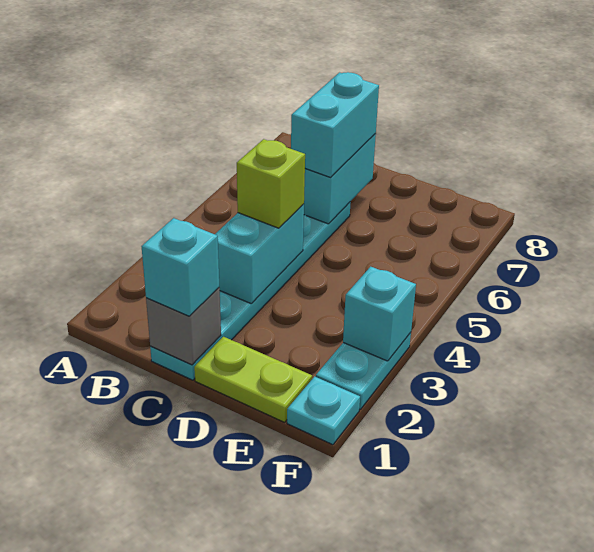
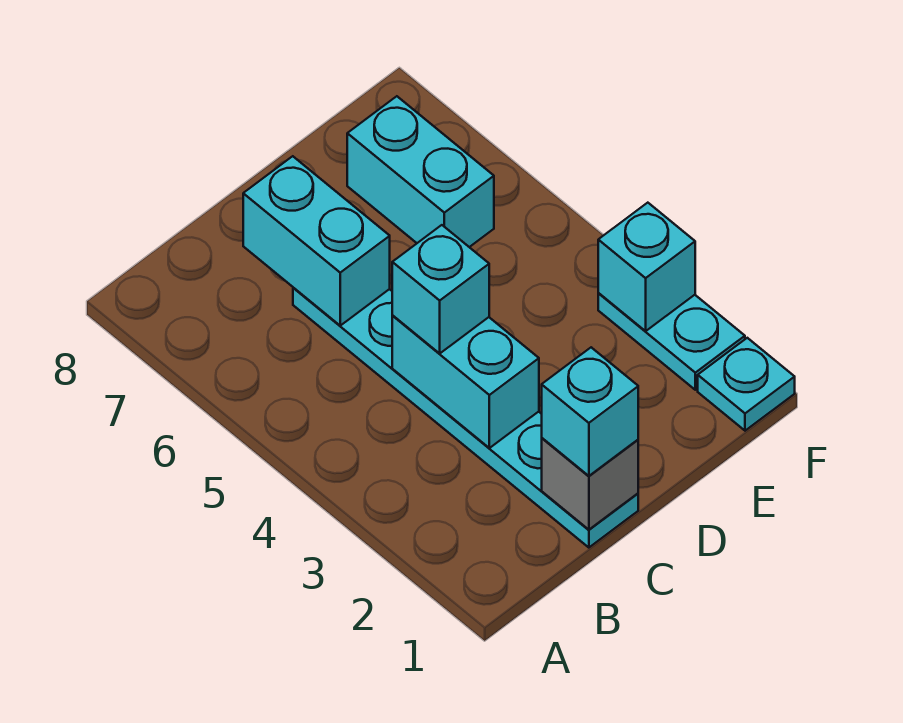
lime 1x1 brick [237,139,305,228] -> cyan 1x1 brick [392,225,489,353]
cyan 1x2 brick [291,72,379,177] -> cyan 1x2 brick moved to [347,96,494,247]
lime 1x2 plate [194,337,312,422] -> none

